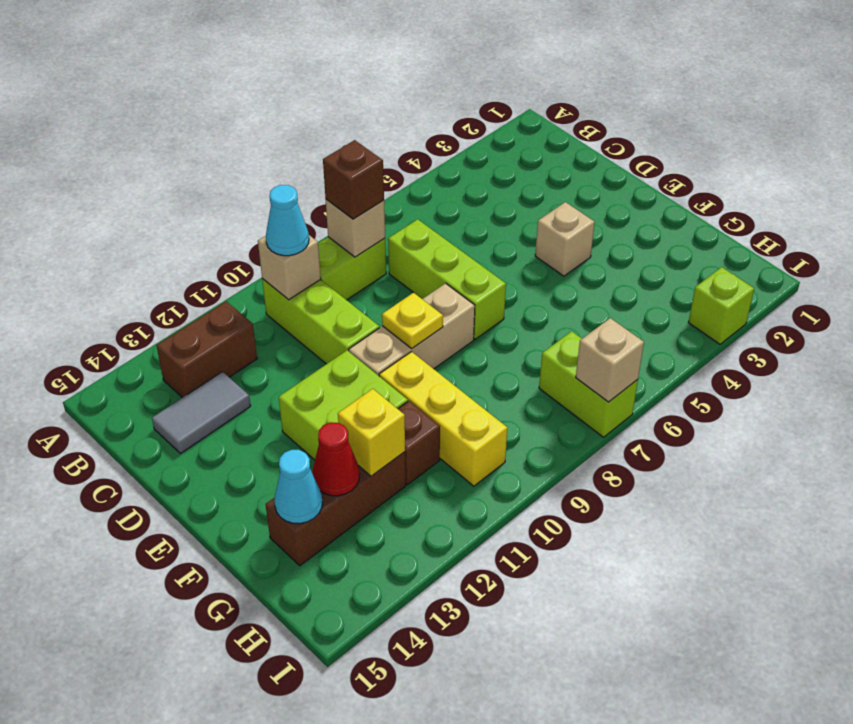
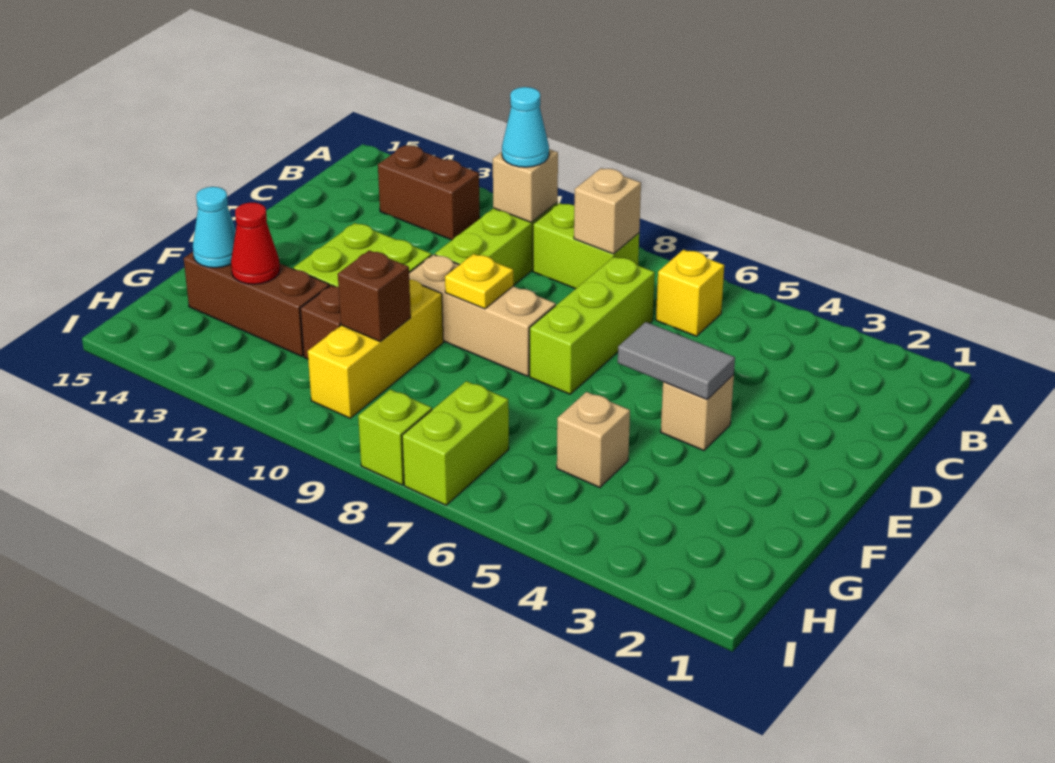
brown 1x1 brick [323,140,384,219] -> brown 1x1 brick moved to [338,251,411,341]
grey 1x2 tile [152,372,251,454] -> grey 1x2 tile moved to [618,322,735,399]
yellow 1x1 brick [338,389,405,476] -> yellow 1x1 brick moved to [656,250,724,336]
lime 1x1 brick [688,267,754,344] -> lime 1x1 brick moved to [358,389,432,485]
tan 1x1 brick [576,318,644,402] -> tan 1x1 brick moved to [557,392,630,488]

